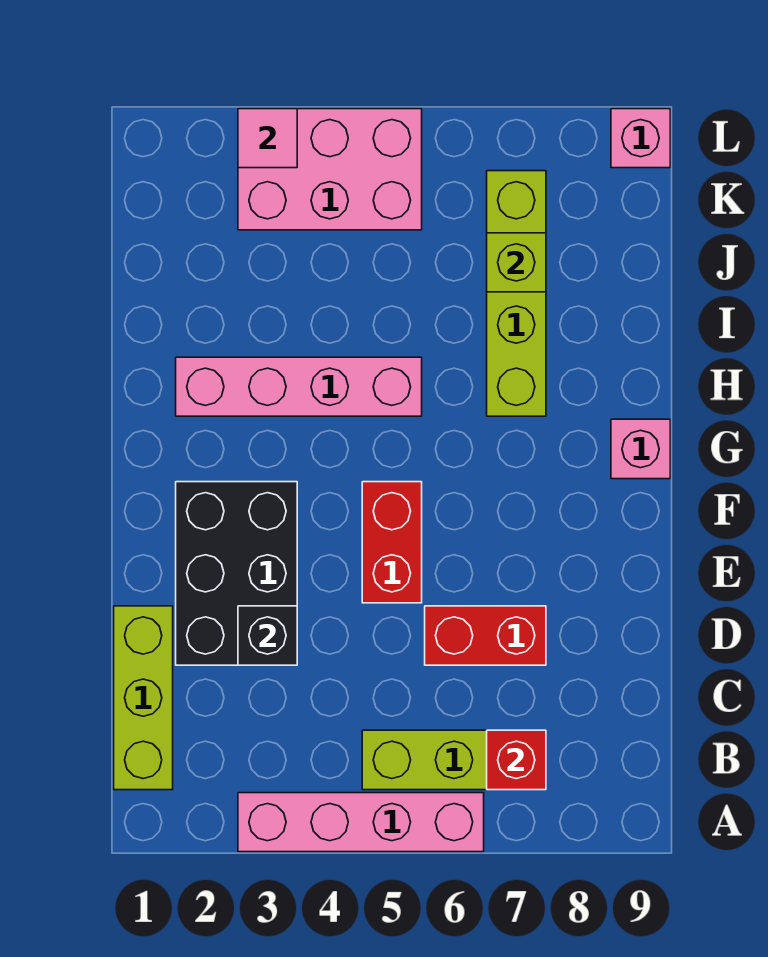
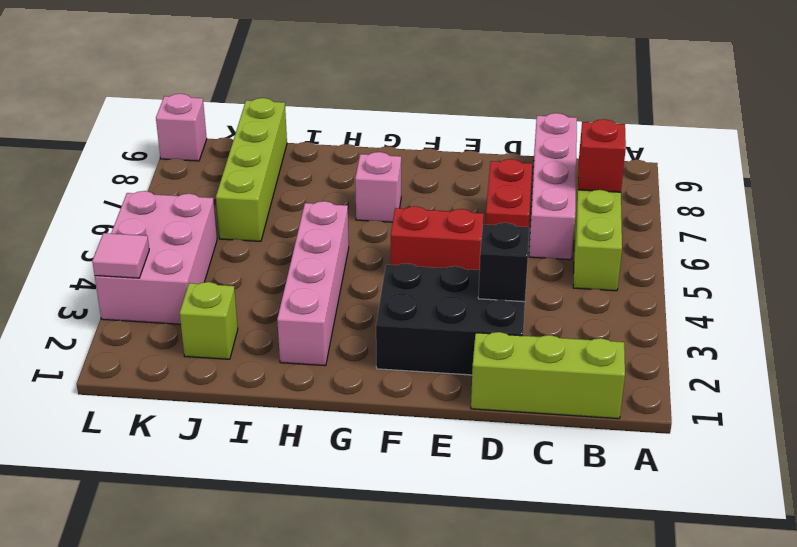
pink 1x4 brick [238,793,484,852] -> pink 1x4 brick moved to [529,113,577,260]
pink 1x1 brick [611,419,670,479] -> pink 1x1 brick moved to [355,152,401,222]
lime 1x4 brick [487,171,546,416] -> lime 1x4 brick turned to [216,98,287,241]
lime 1x1 brick [487,233,546,292] -> lime 1x1 brick moved to [180,282,238,359]

